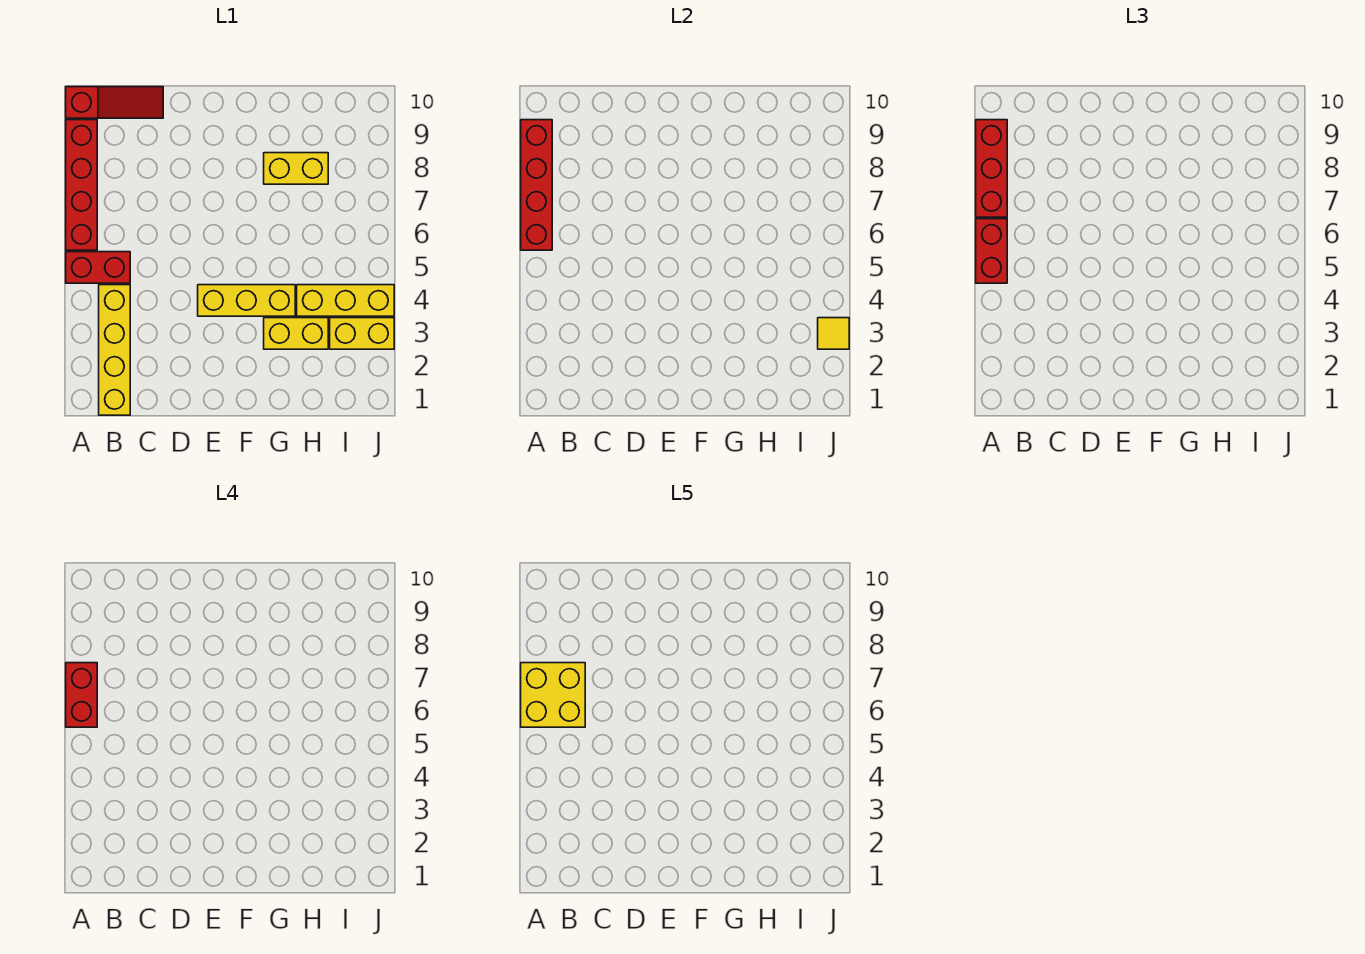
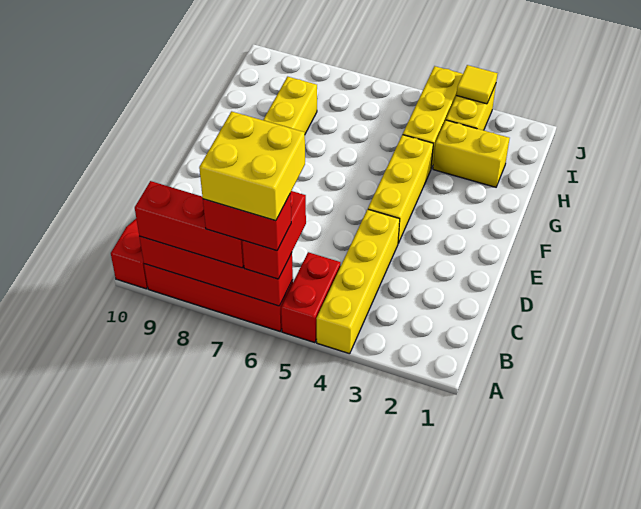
red 1x2 brick [976,219,1007,283] -> red 1x2 brick turned to [242,191,306,279]
yellow 1x4 brick [99,285,130,415] -> yellow 1x4 brick turned to [316,209,400,354]
yellow 1x2 brick [264,318,328,349] -> yellow 1x2 brick turned to [433,120,510,187]

